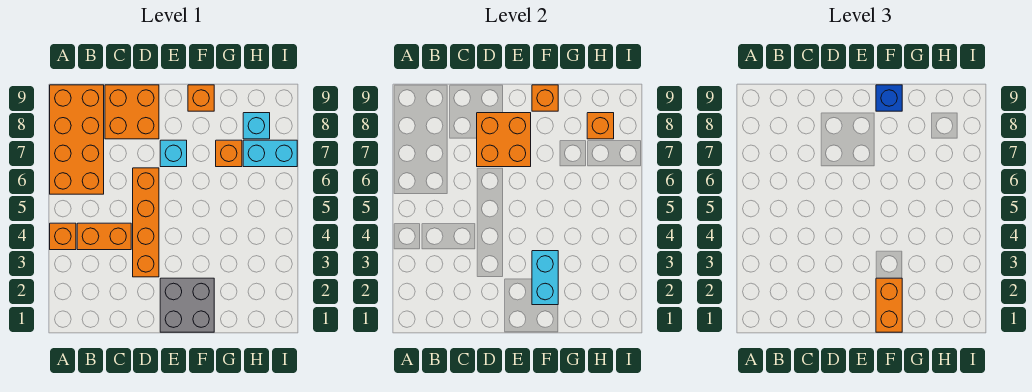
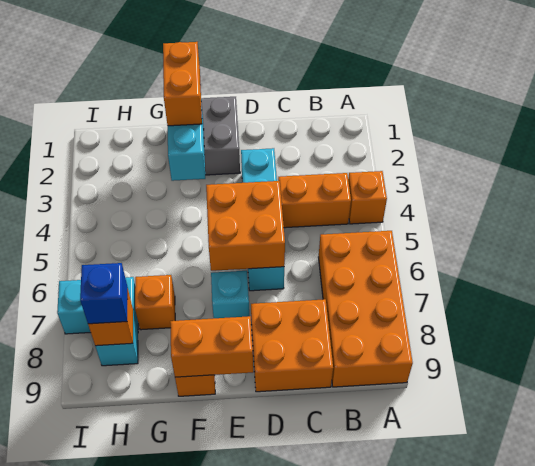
orange 1x4 brick [133,168,159,277] -> cyan 1x4 brick [241,148,284,291]
orange 2x2 brick [477,113,531,167] -> orange 2x2 brick moved to [206,181,285,271]
orange 1x1 brick [532,85,558,111] -> orange 1x2 brick [170,316,253,377]
blue 1x1 brick [876,85,902,111] -> blue 1x1 brick moved to [80,263,128,324]

